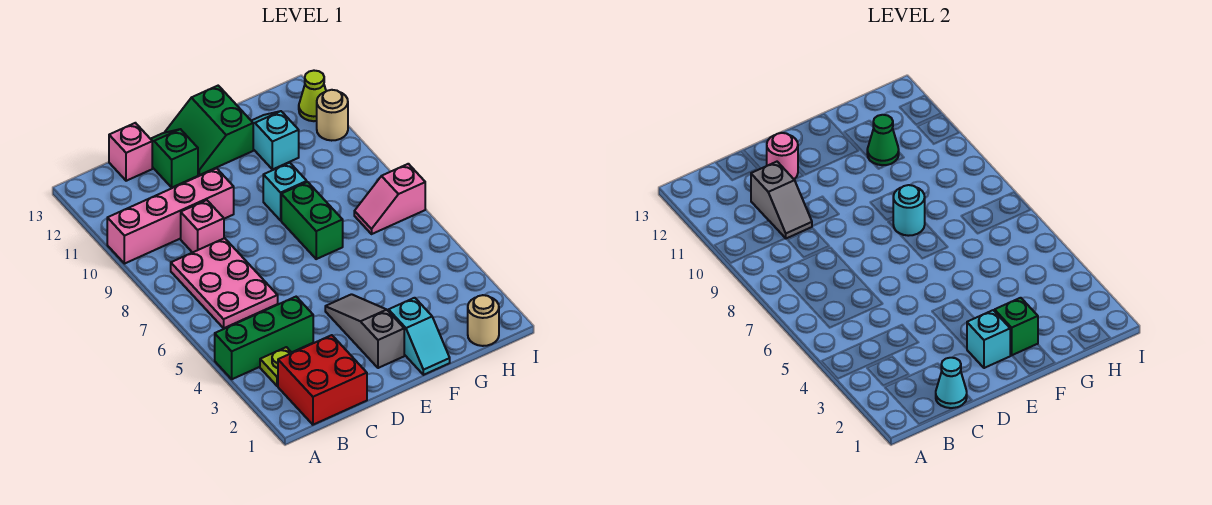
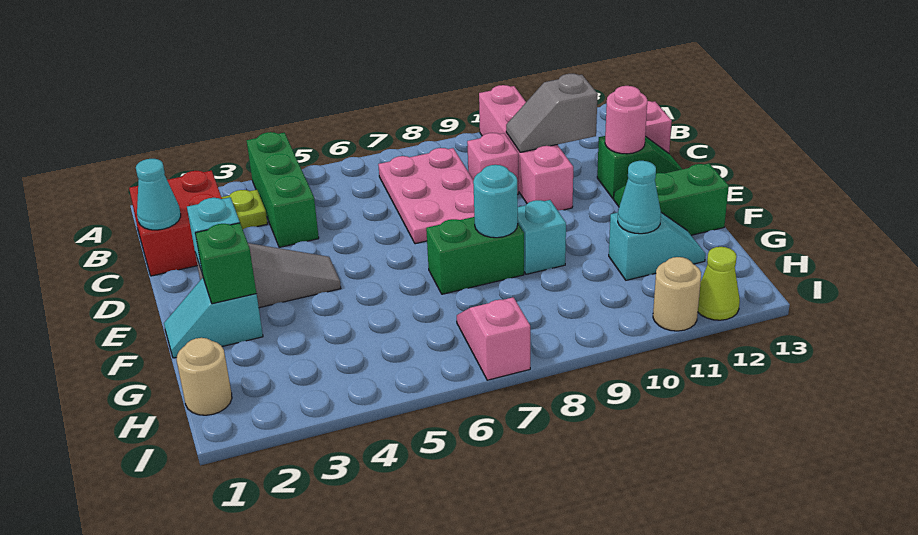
pink 2x3 plate [171,238,278,328] -> pink 2x3 plate turned to [378,148,474,244]
green 1x1 cone [867,115,899,165] -> cyan 1x1 cone [618,161,661,234]

